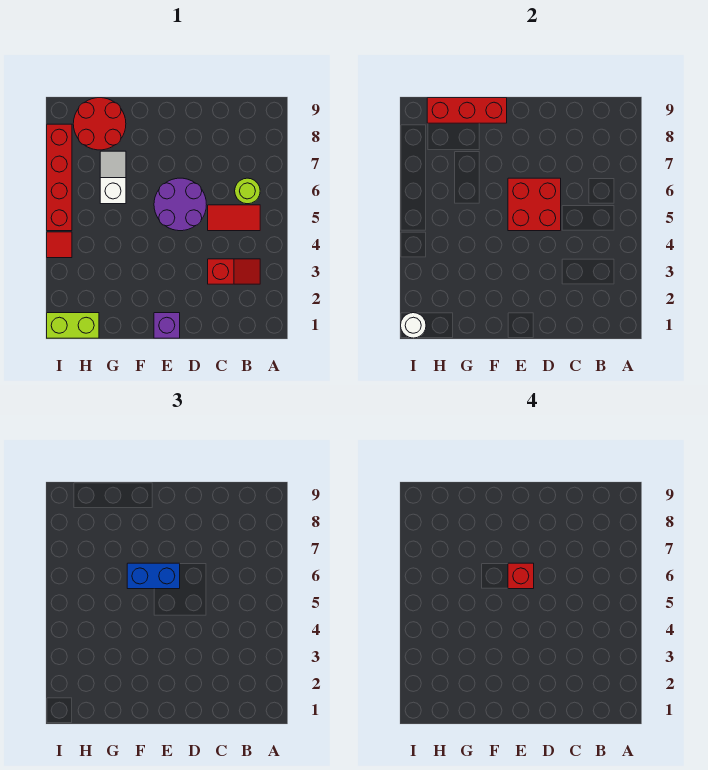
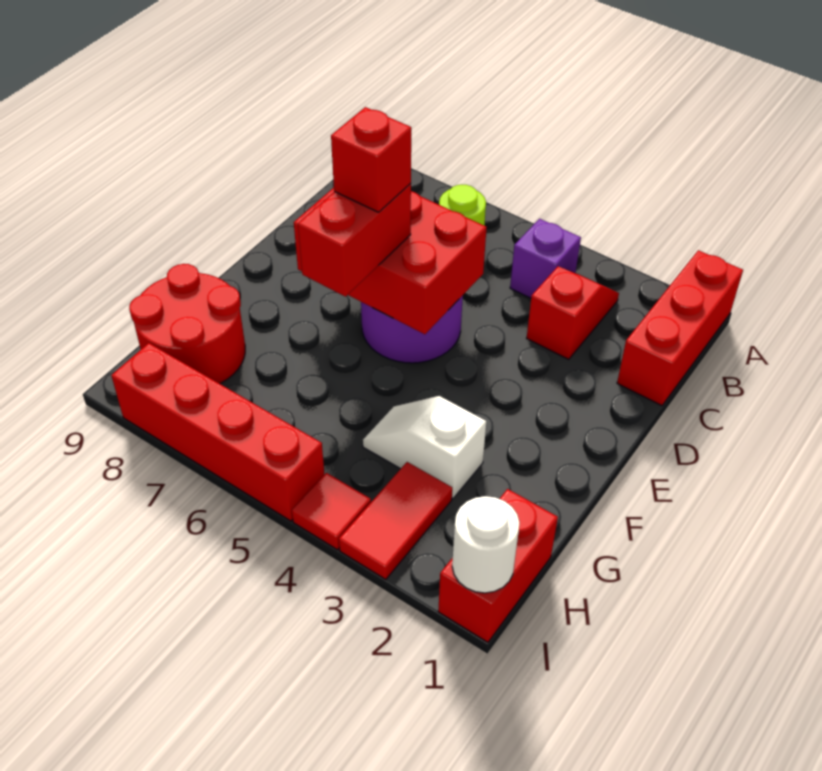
red 1x2 tile [208,205,260,231] -> red 1x2 tile moved to [339,462,452,579]
red 2x2 brick [508,178,561,231] -> red 2x3 brick [294,188,487,334]
purple 1x1 brick [154,313,180,338] -> purple 1x1 brick moved to [510,219,581,298]
blue 1x2 brick [127,563,180,589] -> red 1x2 brick [298,183,411,297]
red 1x3 brick [427,98,507,123] -> red 1x3 brick moved to [617,250,743,406]
white 1x2 slope [100,151,126,204] -> white 1x2 slope moved to [363,396,486,498]
lime 1x2 brick [47,313,99,338] -> red 1x2 brick [438,489,558,642]

